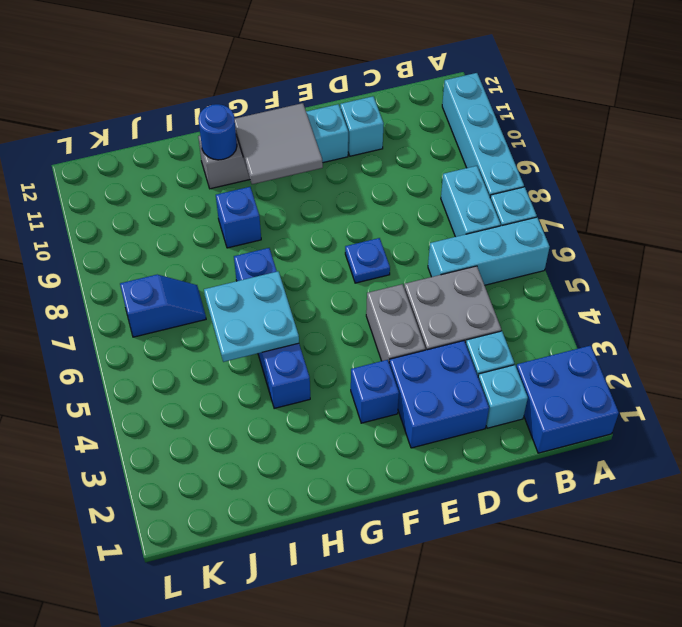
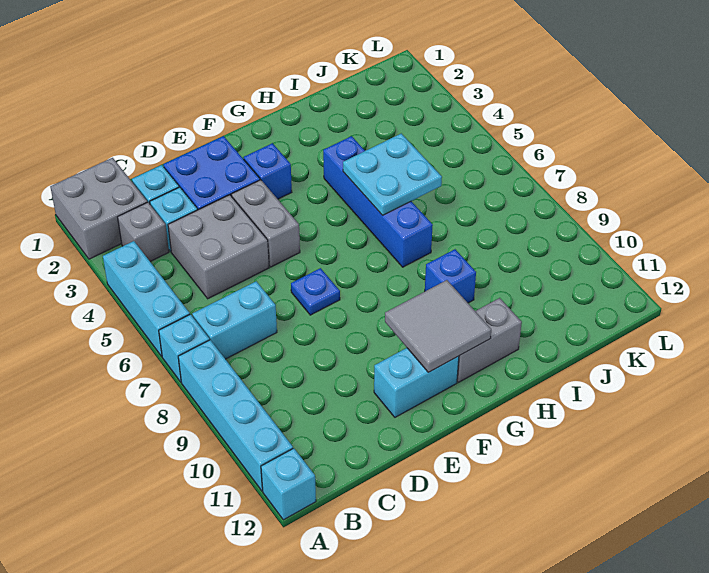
blue 2x2 brick [516,345,619,453] -> grey 2x2 brick [50,158,147,259]
cyan 1x3 brick [428,217,550,285] -> cyan 1x3 brick turned to [103,241,190,356]
none -> grey 1x1 brick [118,202,169,262]
cyan 1x2 brick [441,166,501,237] -> cyan 1x2 brick turned to [192,281,277,359]
cyan 1x1 brick [340,96,384,156] -> cyan 1x1 brick moved to [261,448,316,520]
blue 1x1 round brick [198,104,237,160] -> none
blue 1x2 slope [120,275,206,337] -> none

